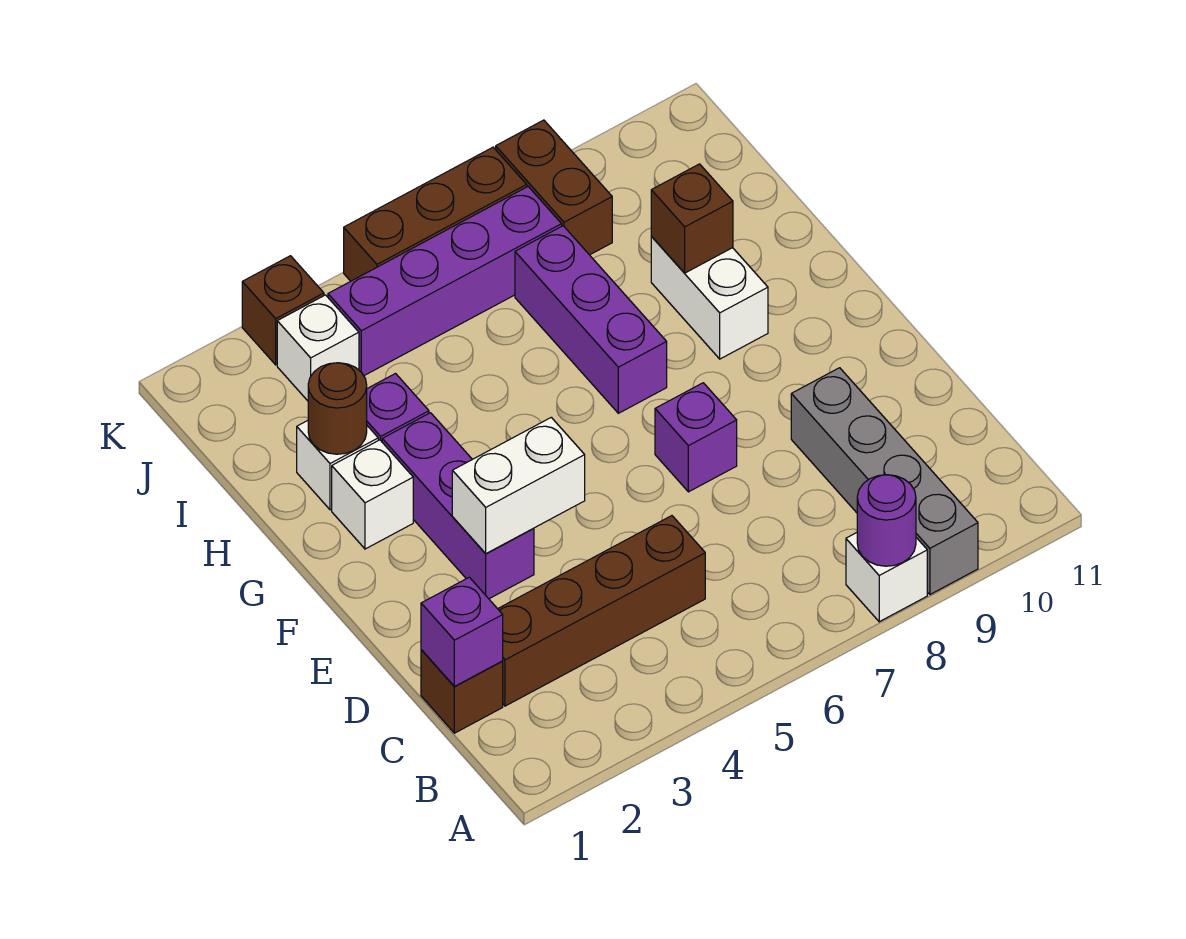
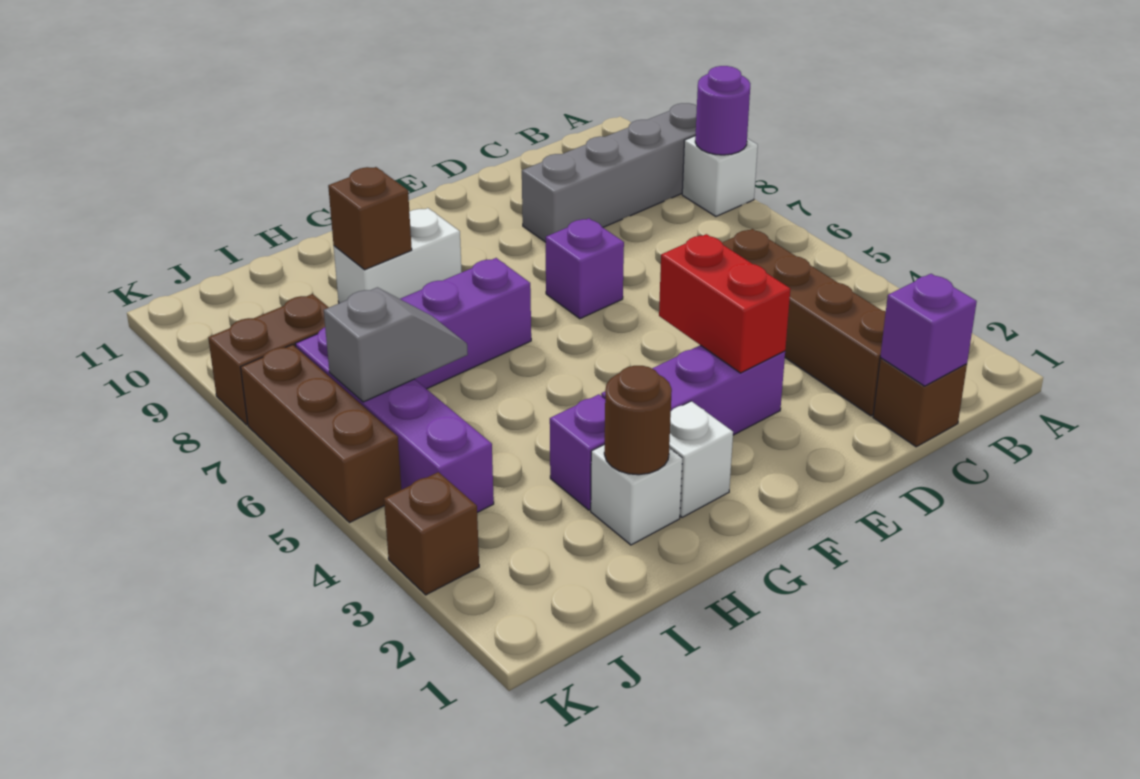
white 1x2 brick [452,417,585,554] -> red 1x2 brick [659,234,790,373]
none -> grey 1x2 slope [324,287,468,402]
white 1x1 brick [277,295,359,401] -> none

